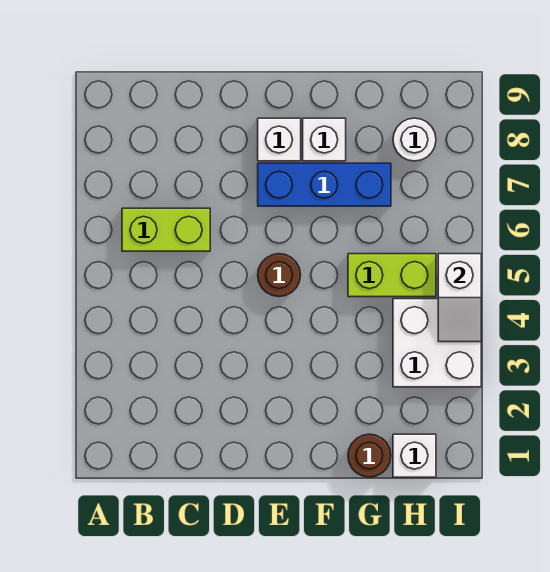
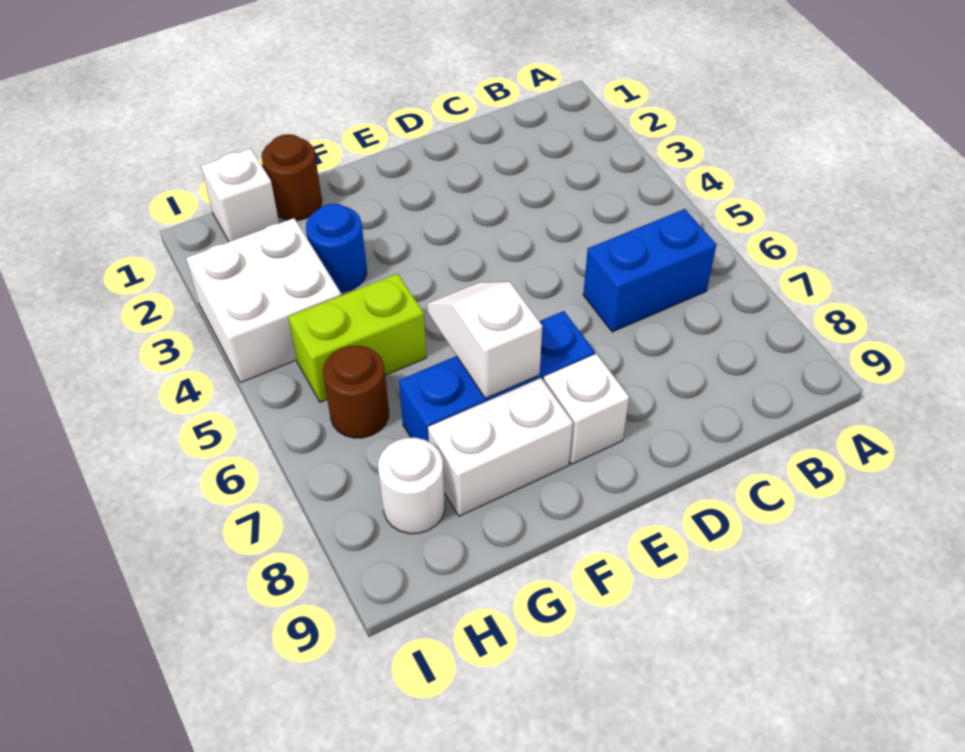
lime 1x2 brick [122,208,210,251] -> blue 1x2 brick [583,209,716,332]
brown 1x1 round brick [258,254,301,297] -> brown 1x1 round brick moved to [323,346,389,438]
white 1x1 brick [303,118,346,161] -> white 1x2 brick [428,378,573,516]
none -> blue 1x1 round brick [306,204,367,292]
white 1x2 slope [438,254,481,342] -> white 1x2 slope moved to [427,282,542,398]

